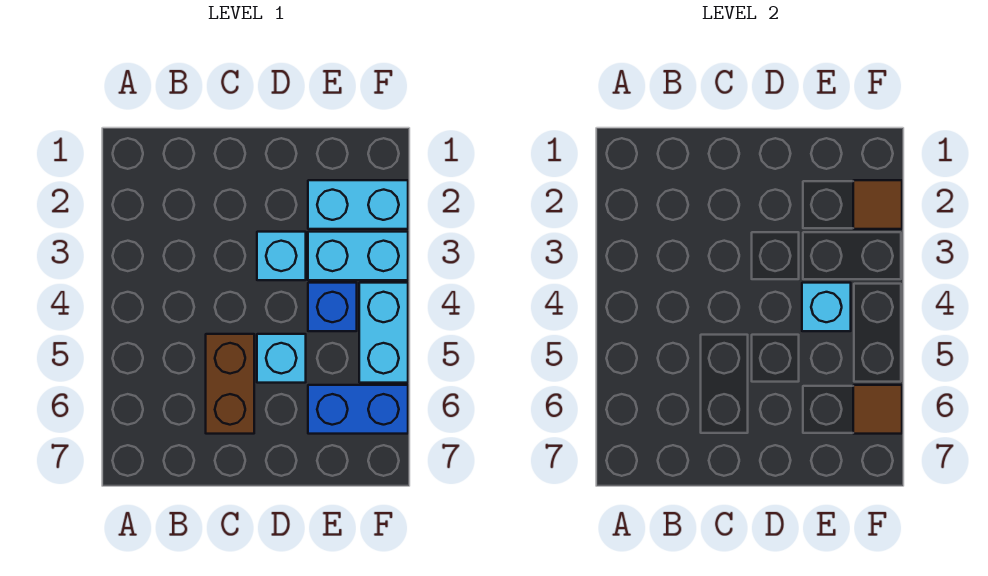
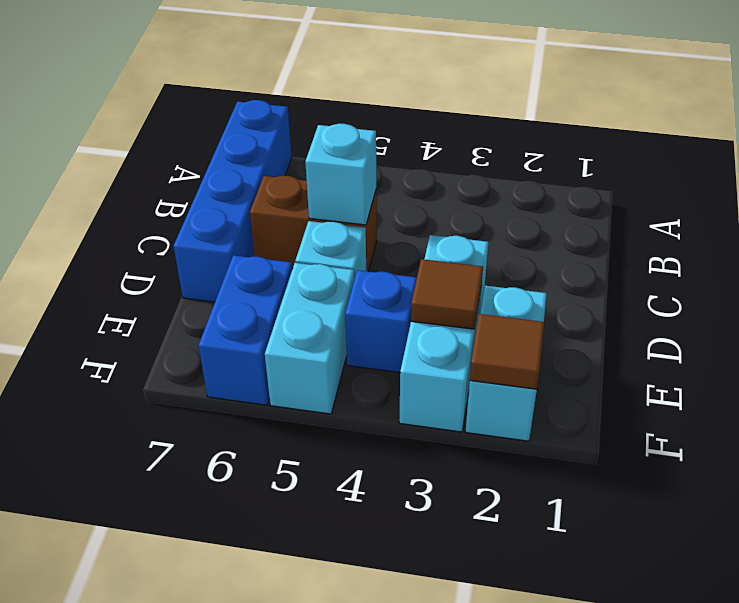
none -> blue 1x4 brick [173,100,292,302]
cyan 1x1 brick [802,283,851,331] -> cyan 1x1 brick moved to [305,124,376,225]
cyan 1x2 brick [359,283,408,383] -> cyan 1x2 brick turned to [265,263,354,414]
brown 1x1 tile [853,385,902,434] -> brown 1x1 tile moved to [411,259,483,329]

